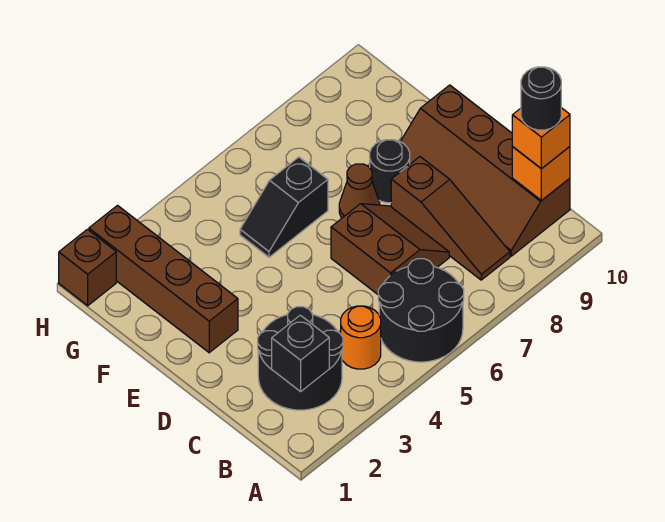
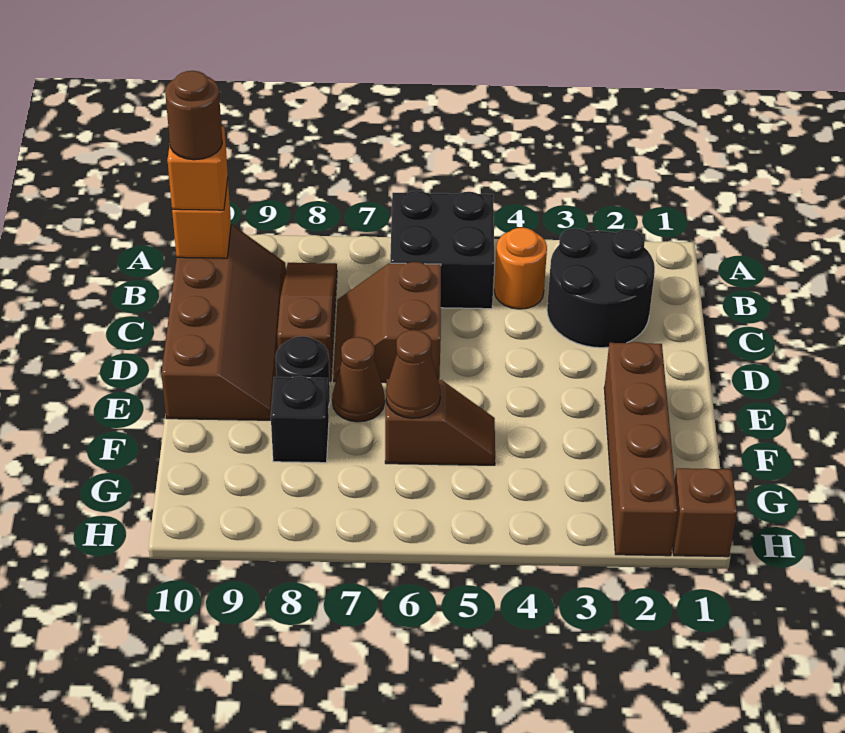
black 2x2 round brick [378,259,464,362] -> black 2x2 brick [390,191,494,309]
black 1x1 brick [272,315,329,392] -> black 1x1 brick moved to [271,376,329,463]
black 1x1 round brick [521,67,561,130] -> brown 1x1 round brick [165,71,222,160]
black 1x2 slope [240,157,328,257] -> brown 1x2 slope [385,379,495,465]
none -> brown 1x1 cone [386,330,440,418]

